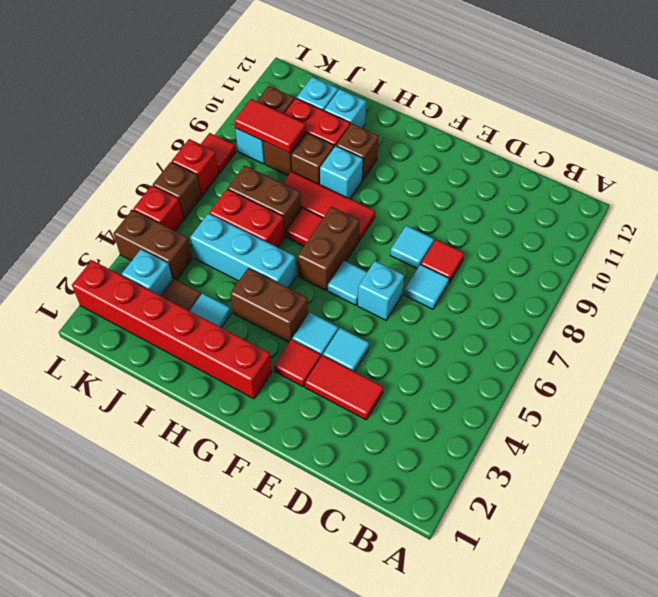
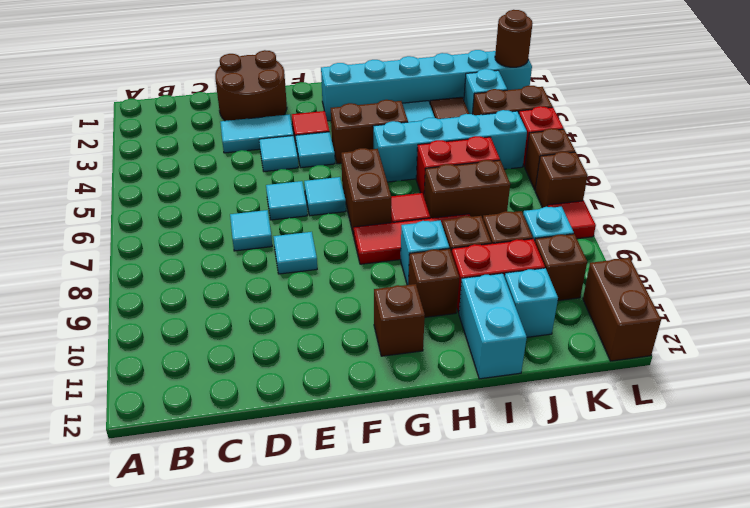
none -> brown 2x2 round brick [215,50,287,121]
red 1x2 tile [305,355,384,420] -> cyan 1x2 tile [220,114,294,153]
red 1x1 tile [421,240,464,283] -> none
cyan 1x1 brick [358,261,404,320] -> cyan 1x1 tile [266,181,307,220]
red 1x6 brick [72,260,272,399] -> cyan 1x6 brick [321,50,532,121]
none -> brown 1x1 brick [374,284,425,356]
cyan 1x3 brick [190,213,296,288] -> cyan 1x4 brick [373,110,527,182]
cyan 1x1 brick [324,89,366,128] -> cyan 1x2 brick [459,273,527,379]
red 1x2 tile [234,99,306,153] -> none
none -> brown 1x1 round brick [495,10,532,67]
red 1x1 brick [172,139,219,196] -> brown 1x1 brick [535,152,588,208]
none -> brown 1x2 brick [583,258,661,361]

